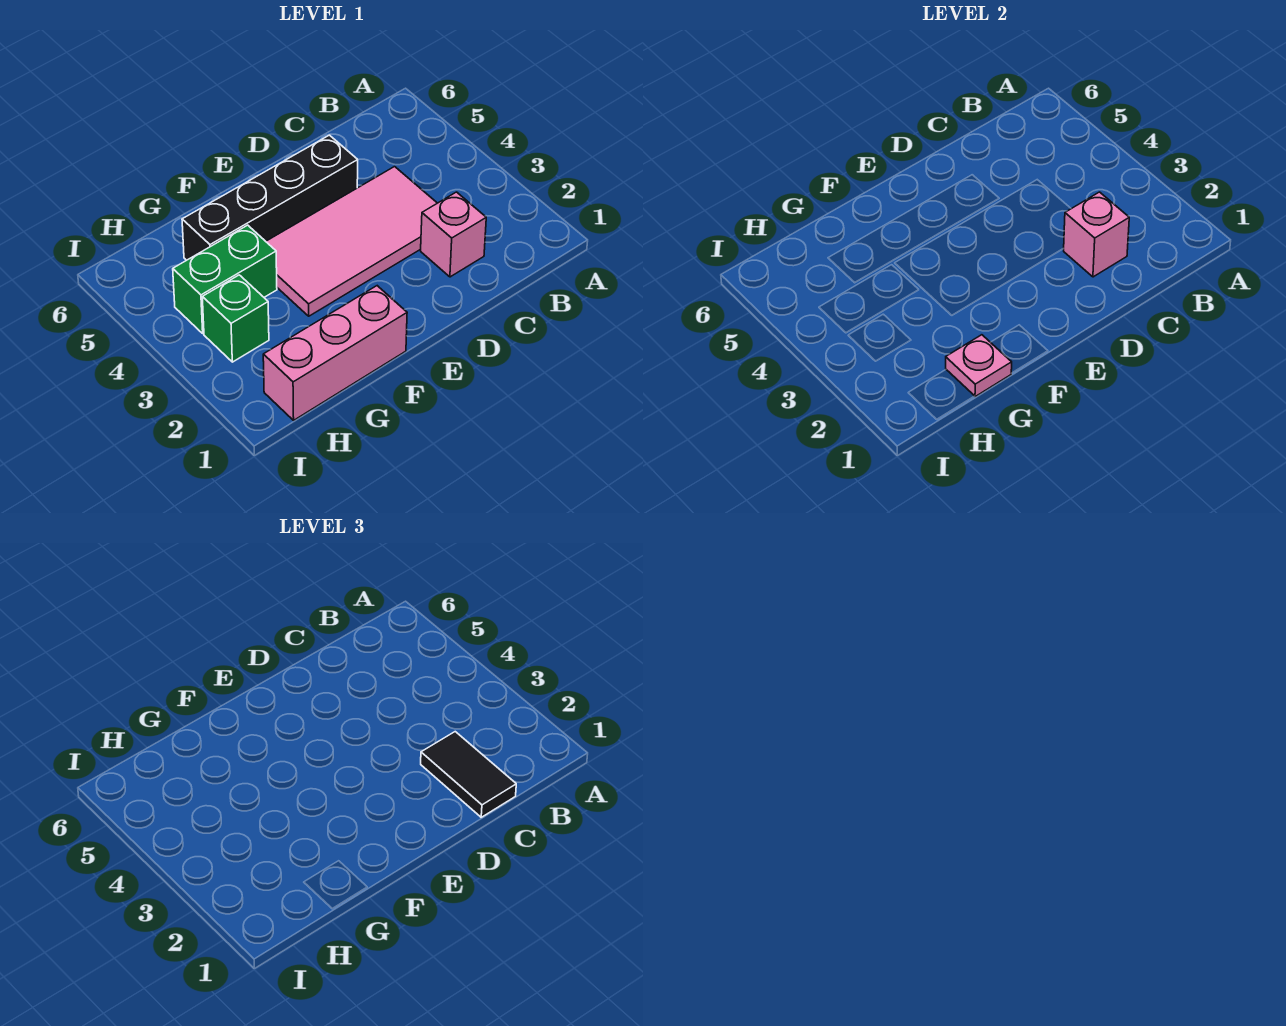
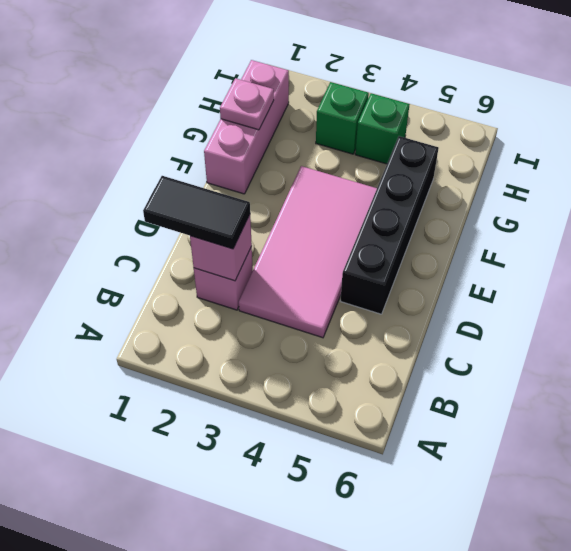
green 1x2 brick [173,225,277,333] -> green 1x1 brick [355,93,410,164]

